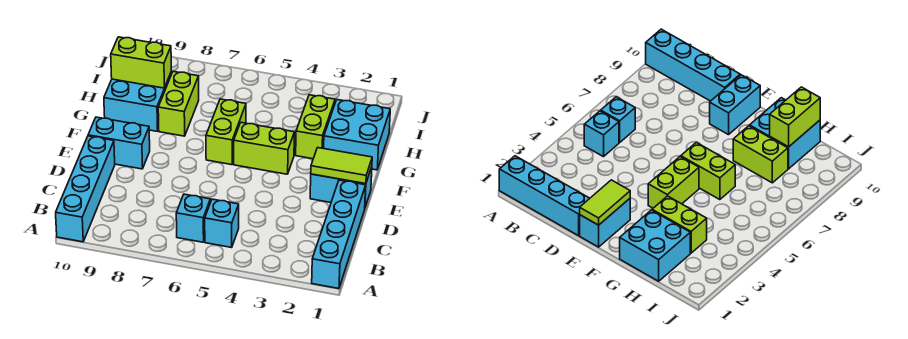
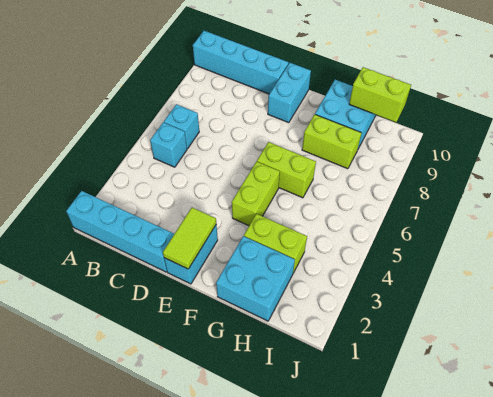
lime 1x2 brick [111,37,171,88] -> lime 1x2 brick turned to [349,67,411,122]

